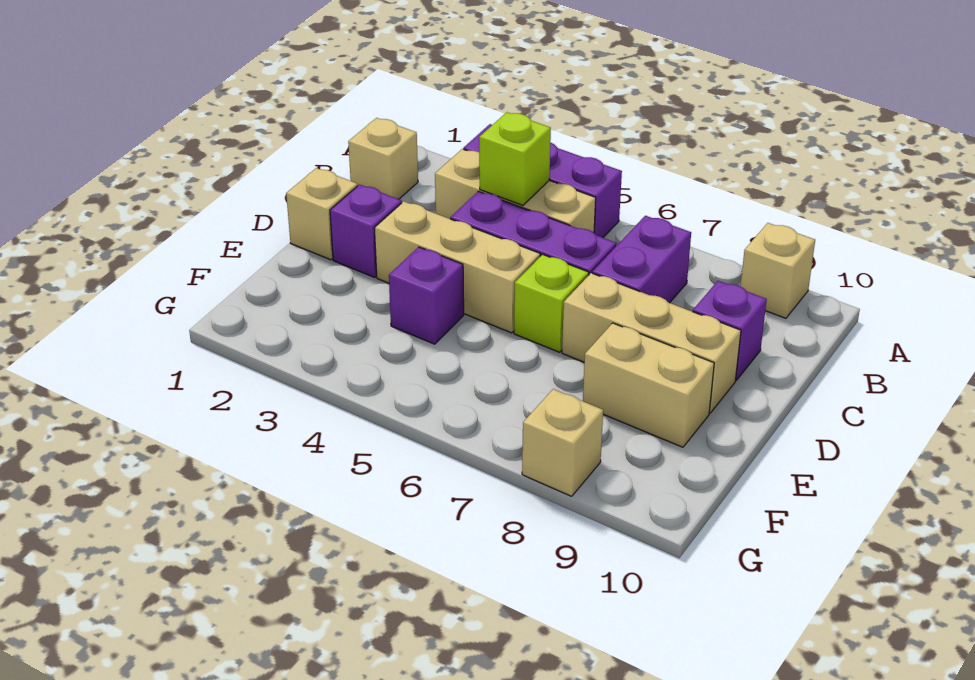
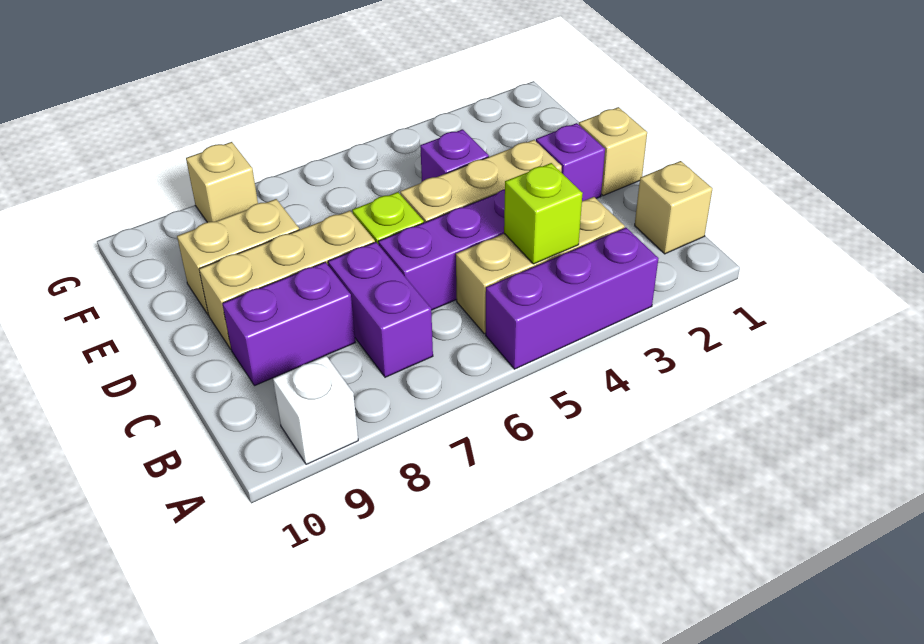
tan 1x1 brick [740,223,815,318] -> white 1x1 brick [273,356,358,464]
purple 1x1 brick [693,281,767,380] -> purple 1x2 brick [222,262,355,386]

